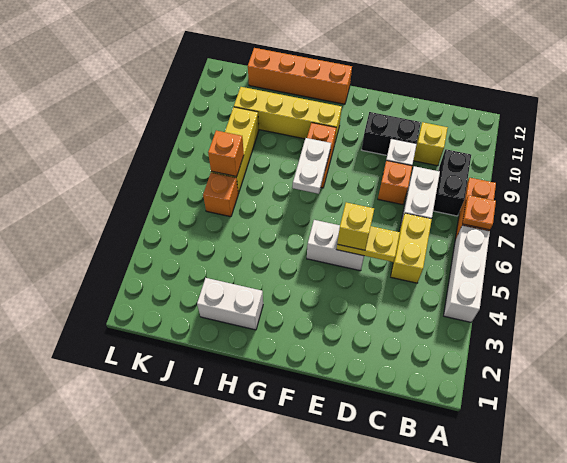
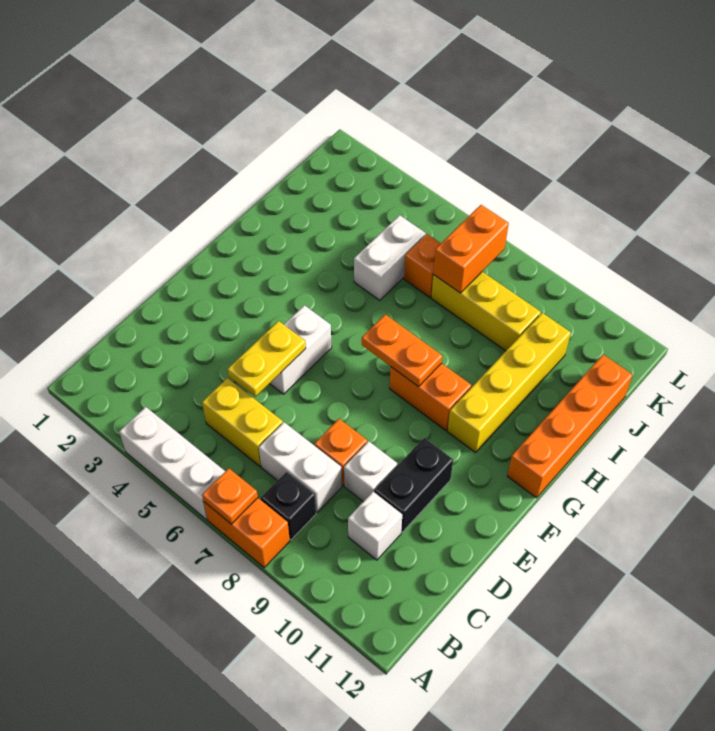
black 1x2 brick [433,149,471,216] -> black 1x1 brick [261,472,316,540]
yellow 1x1 brick [413,122,448,166] -> white 1x1 brick [348,492,402,560]
yellow 1x1 brick [337,202,374,250] -> none
white 1x2 plate [293,138,331,194] -> orange 1x2 plate [362,314,442,387]
white 1x2 brick [197,278,263,330] -> white 1x2 brick moved to [354,215,426,301]
orange 1x1 brick [208,131,244,177] -> orange 1x2 brick [433,205,509,293]

